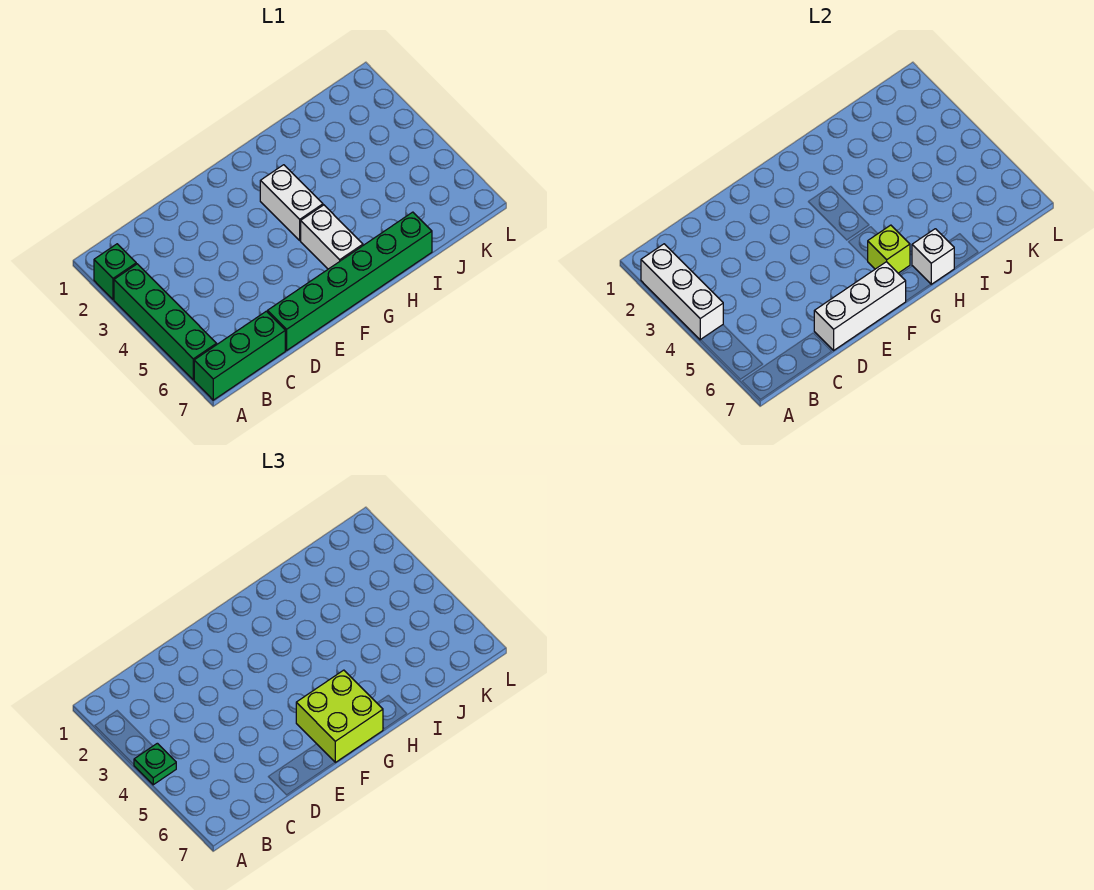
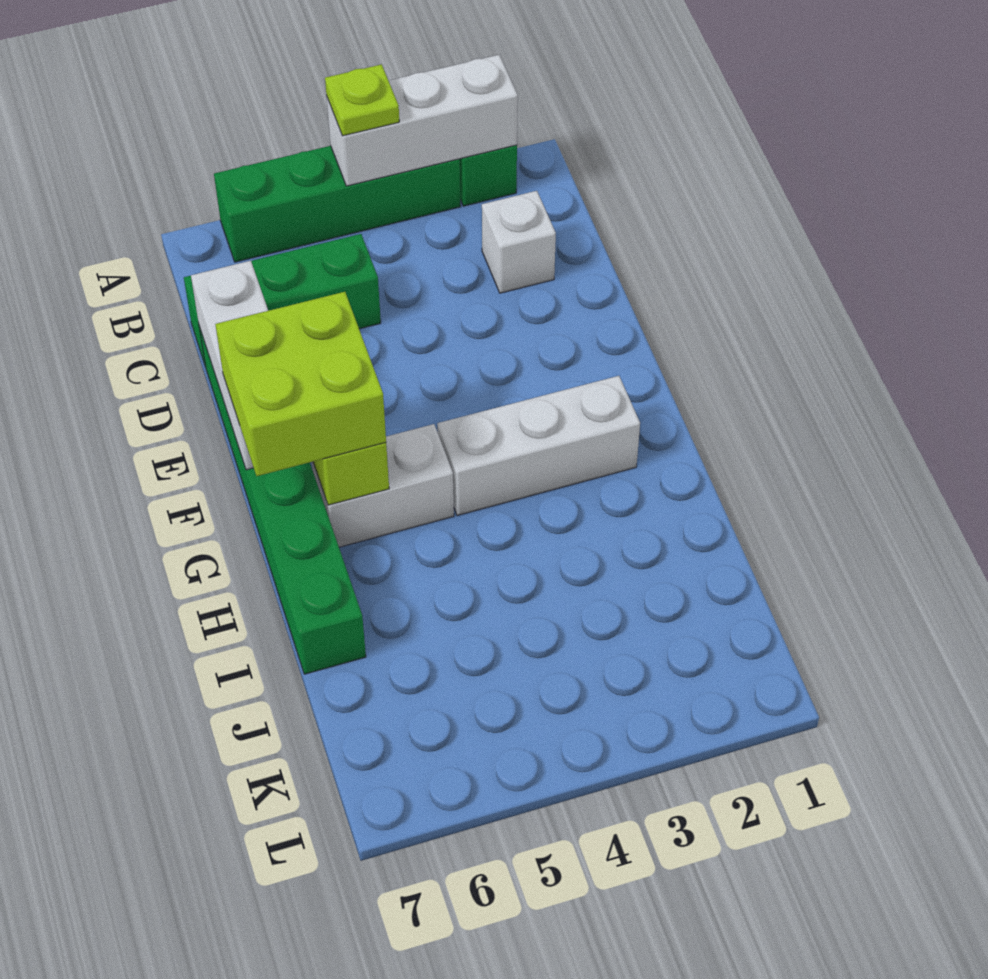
green 1x1 plate [134,743,176,785] -> lime 1x1 plate [325,64,399,136]
green 1x3 brick [194,311,285,400] -> green 1x3 brick turned to [184,234,381,367]
white 1x2 brick [260,165,323,240] -> white 1x3 brick [437,376,640,516]
white 1x1 brick [912,229,954,284] -> white 1x1 brick moved to [482,191,556,293]

